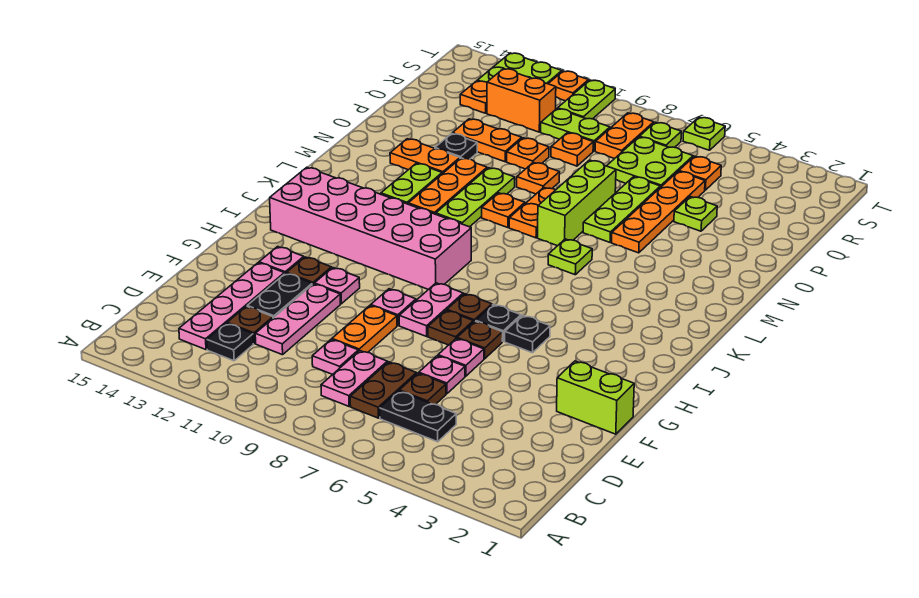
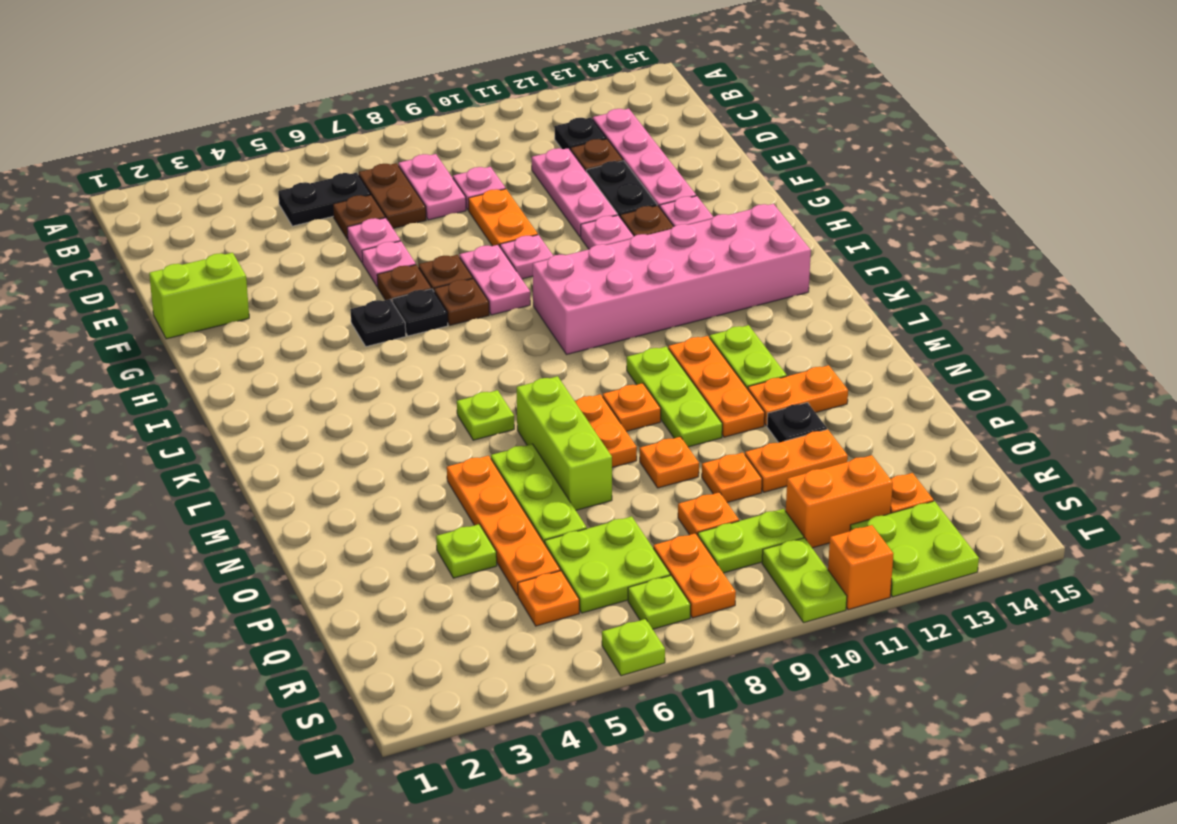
orange 1x1 plate [548,71,589,101] -> orange 1x1 brick [828,525,893,610]

